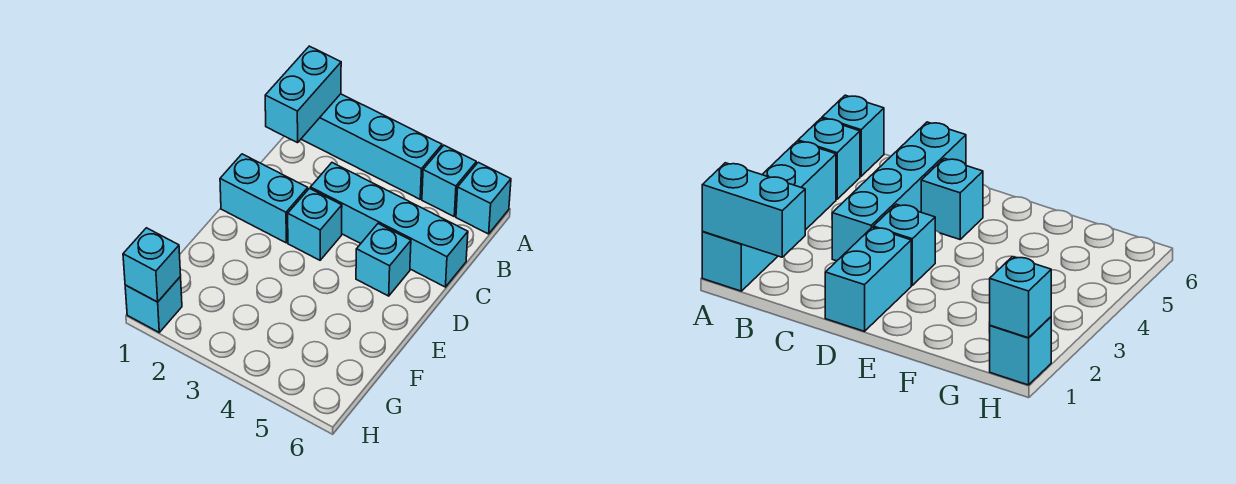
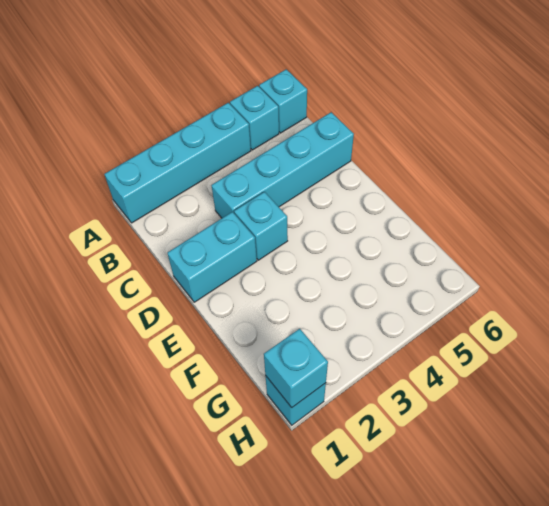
cyan 1x2 brick [265,46,341,143] -> none
cyan 1x1 brick [356,224,411,296] -> none

